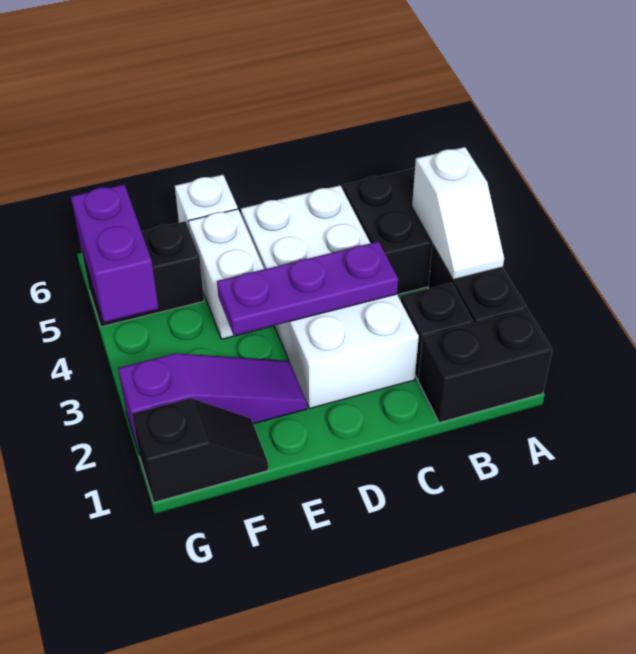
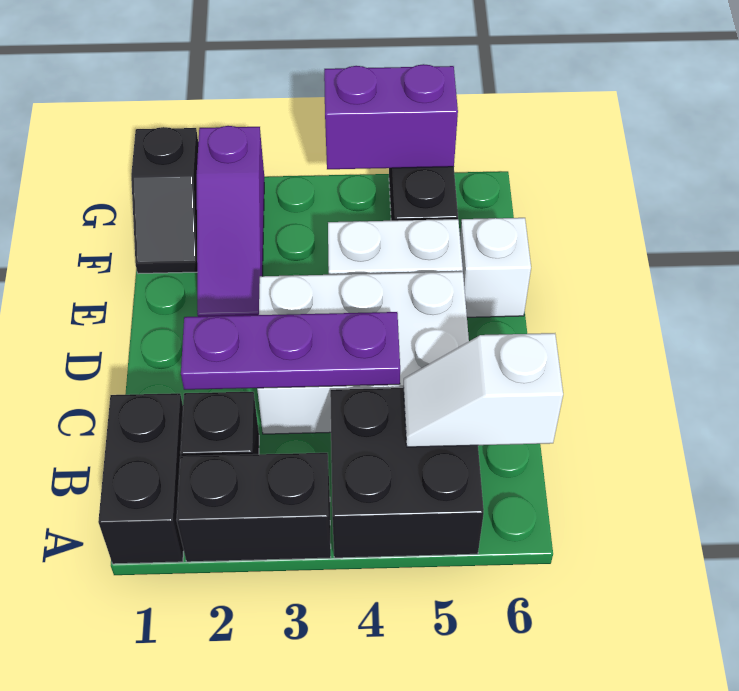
white 1x2 slope [412,147,504,280] -> white 1x2 slope moved to [403,333,563,447]
white 2x4 brick [241,185,419,409] -> white 2x3 brick [257,272,469,434]
purple 1x3 plate [217,242,398,336] -> purple 1x3 plate turned to [181,312,400,390]

